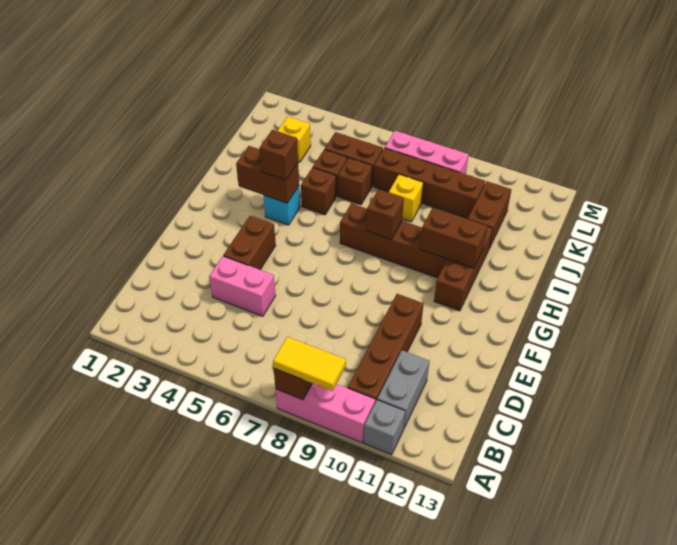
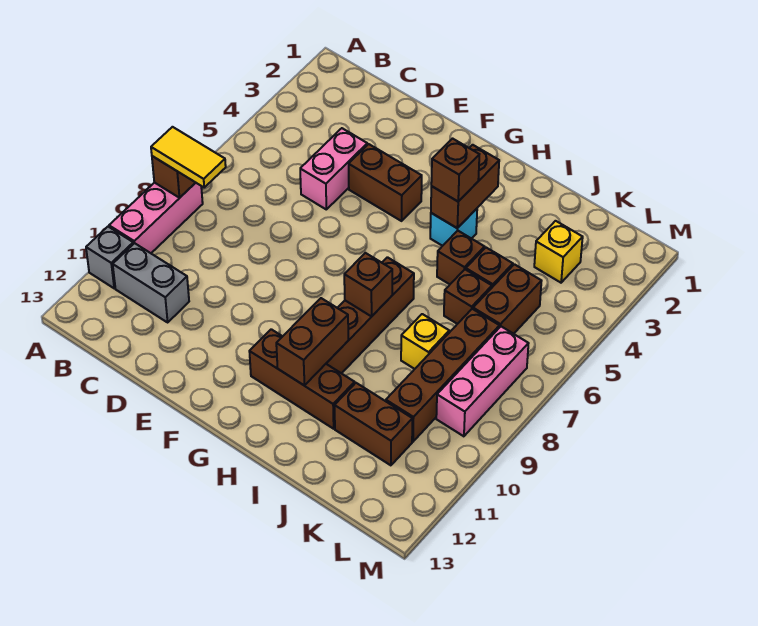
yellow 1x2 tile [273,337,346,391] -> yellow 1x2 tile turned to [151,127,226,187]
brown 1x4 brick [348,294,423,402] -> none

